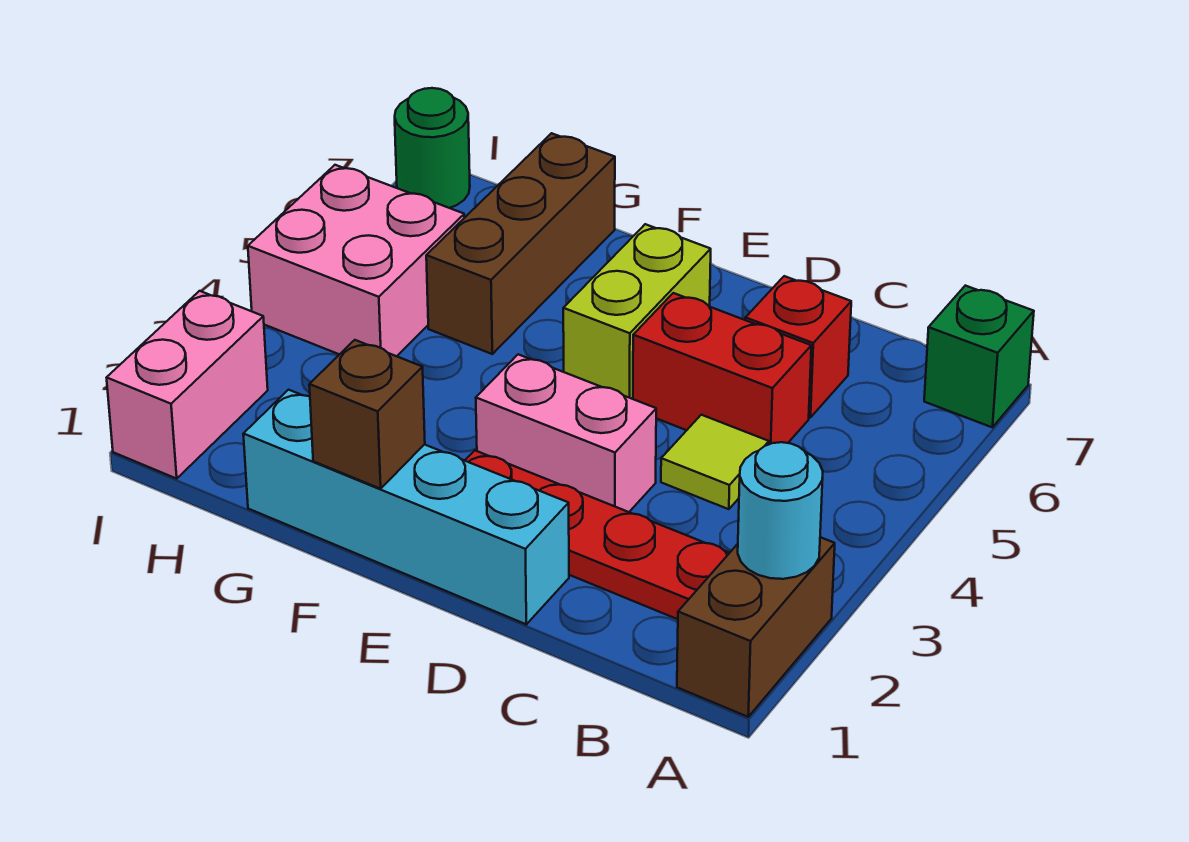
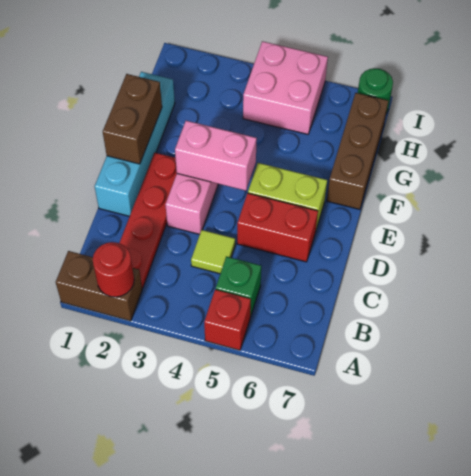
cyan 1x1 round brick [738,442,823,579] -> red 1x1 round brick [93,242,134,297]
green 1x1 brick [924,286,1034,427] -> green 1x1 brick moved to [216,256,261,317]
red 1x2 brick [633,293,811,444] -> red 1x2 brick turned to [237,193,318,262]
red 1x1 brick [745,276,851,418] -> red 1x1 brick moved to [204,289,251,350]
brown 1x1 brick [309,340,425,489] -> brown 1x2 brick [103,74,162,164]
brown 1x3 brick [426,133,615,354] -> brown 1x3 brick turned to [327,93,388,209]
pink 1x2 brick [107,291,268,479] -> pink 1x2 brick moved to [175,121,257,191]

